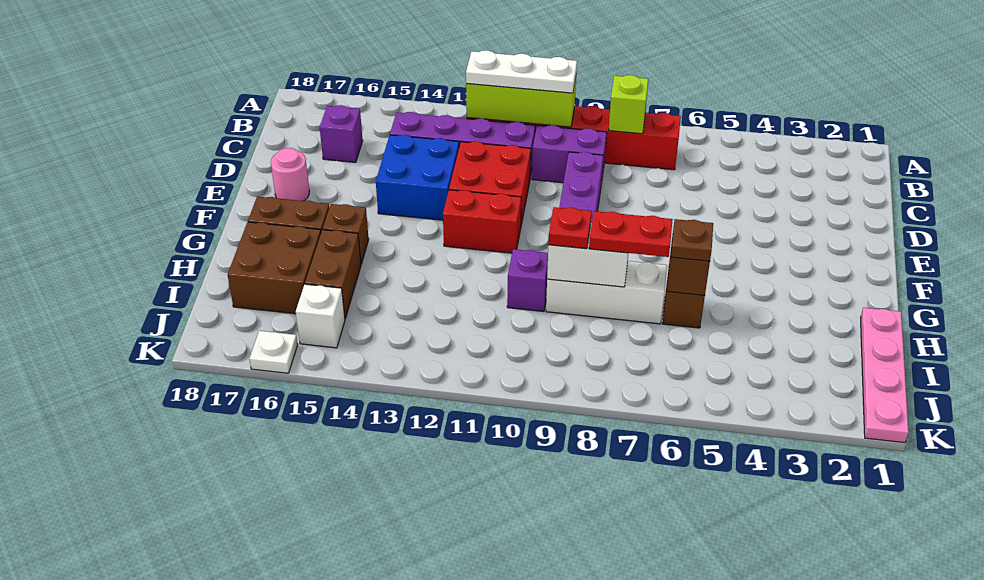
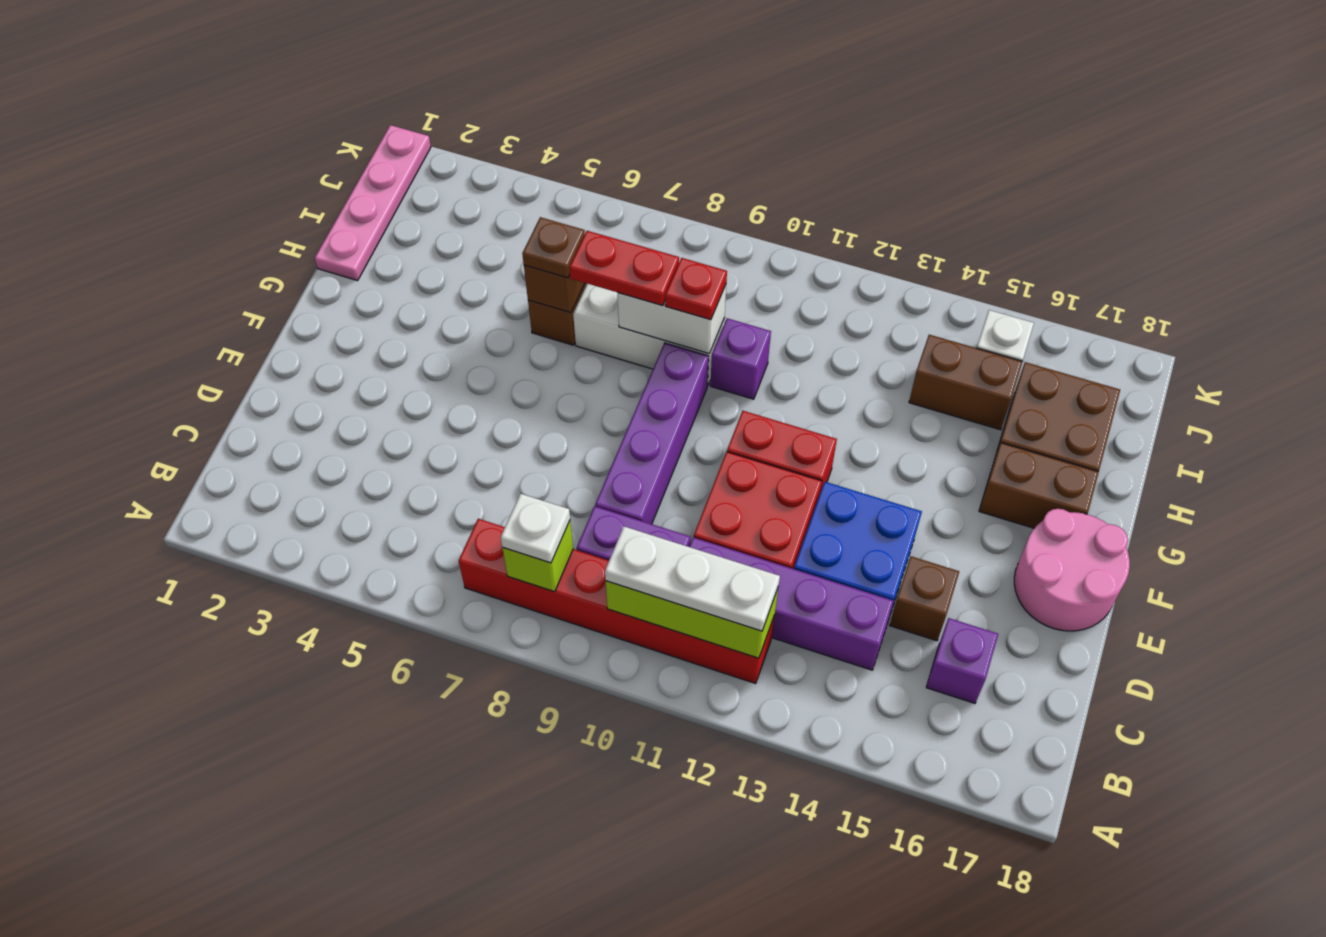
pink 1x1 round brick [271,148,309,201] -> pink 2x2 round brick [1014,509,1130,631]
brown 1x1 brick [323,204,369,264] -> brown 1x1 brick moved to [890,556,959,641]
brown 1x2 brick [305,230,361,318] -> brown 1x2 brick turned to [909,335,1022,430]
white 1x1 plate [249,331,298,373] -> white 1x1 plate moved to [501,494,570,563]

